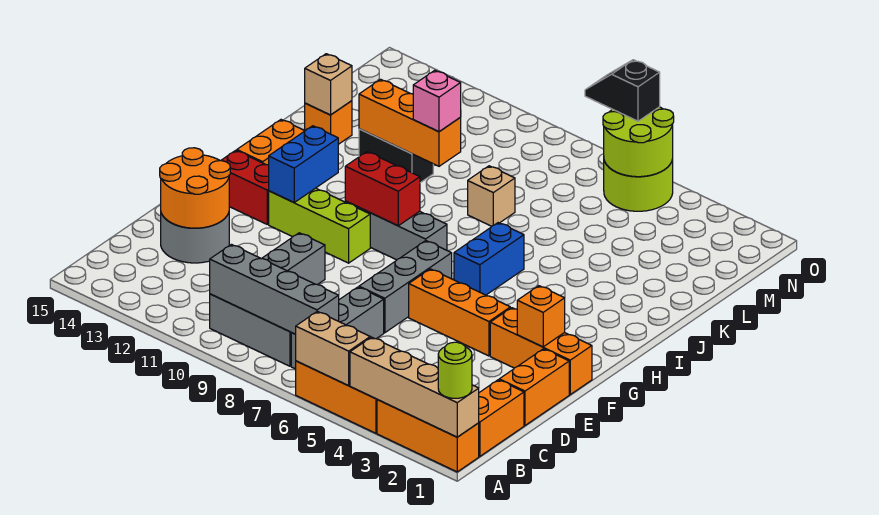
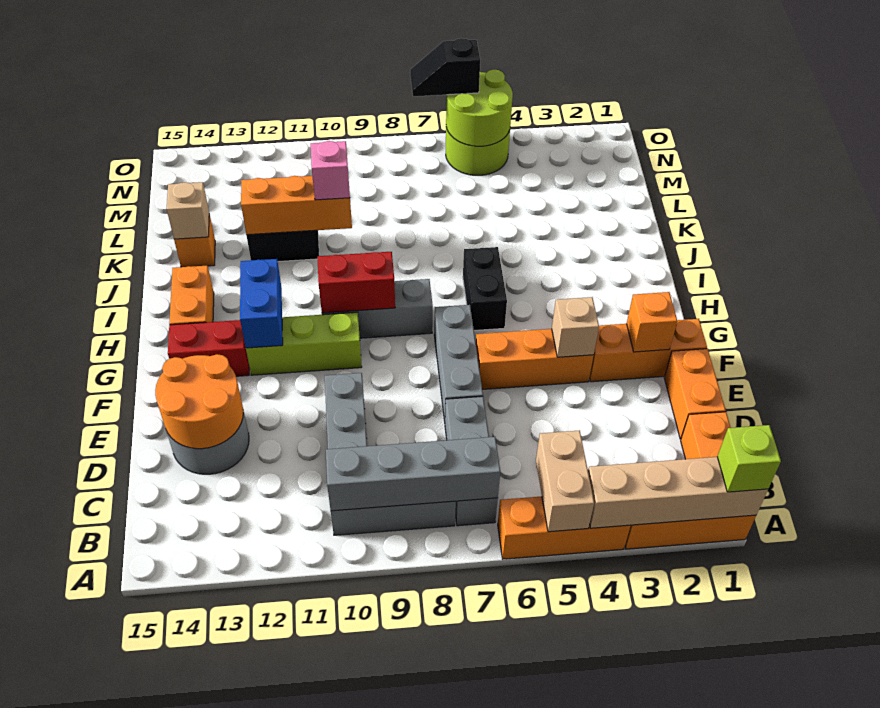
lime 1x1 round brick [438,342,472,398] -> lime 1x1 brick [717,425,781,492]
tan 1x2 brick [295,311,370,386] -> tan 1x2 brick turned to [536,430,594,532]
blue 1x2 brick [454,223,524,295] -> black 1x2 brick [463,247,507,330]
tan 1x1 brick [468,166,515,226] -> tan 1x1 brick moved to [552,297,599,357]

